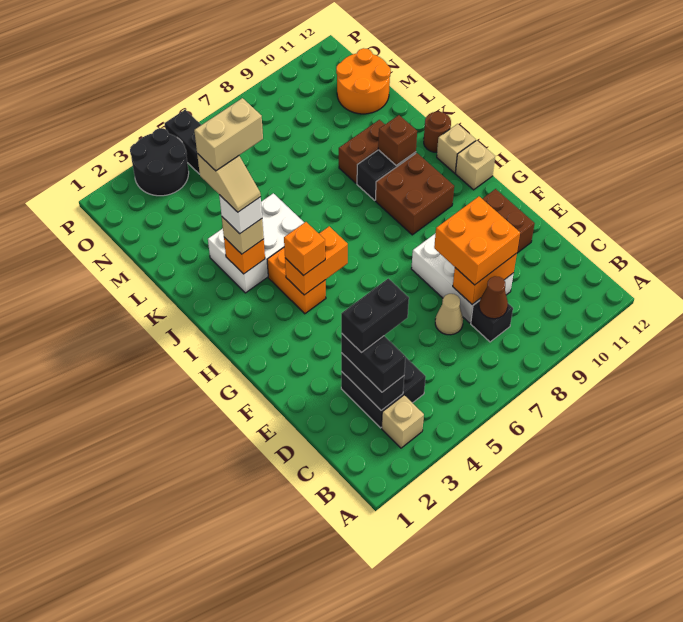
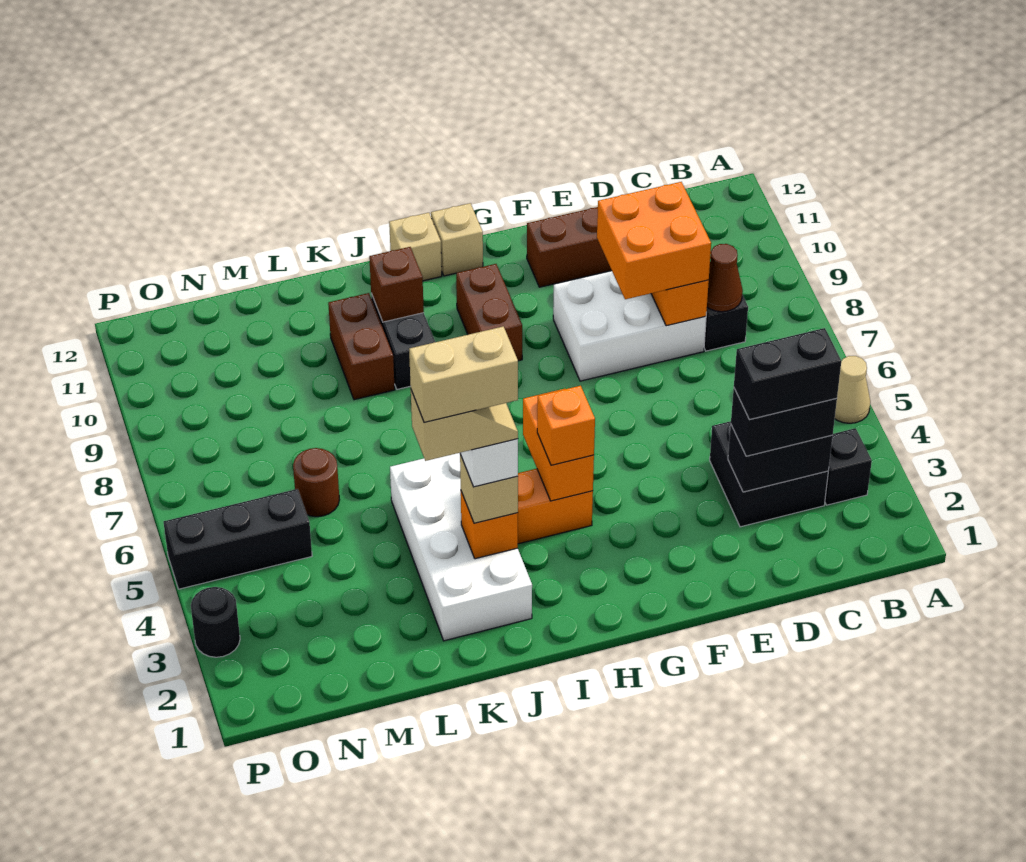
tan 1x1 brick [382,395,424,448] -> black 1x1 brick [825,428,872,505]
black 1x2 brick [341,278,409,352] -> black 1x2 brick turned to [734,328,841,420]
tan 1x1 cone [435,294,463,335] -> tan 1x1 cone moved to [835,356,870,423]
brown 2x2 brick [376,153,454,235] -> brown 1x2 brick [456,264,522,361]
white 2x3 brick [208,193,304,293] -> white 2x4 brick [390,453,532,641]
brown 1x1 round brick [424,112,451,152] -> brown 1x1 round brick moved to [293,448,339,517]
tan 1x2 brick [194,98,263,171] -> tan 1x2 brick turned to [409,326,518,423]
orange 2x2 round brick [336,48,391,114] -> none
black 2x2 round brick [130,128,189,196] -> black 1x1 round brick [191,587,240,657]

